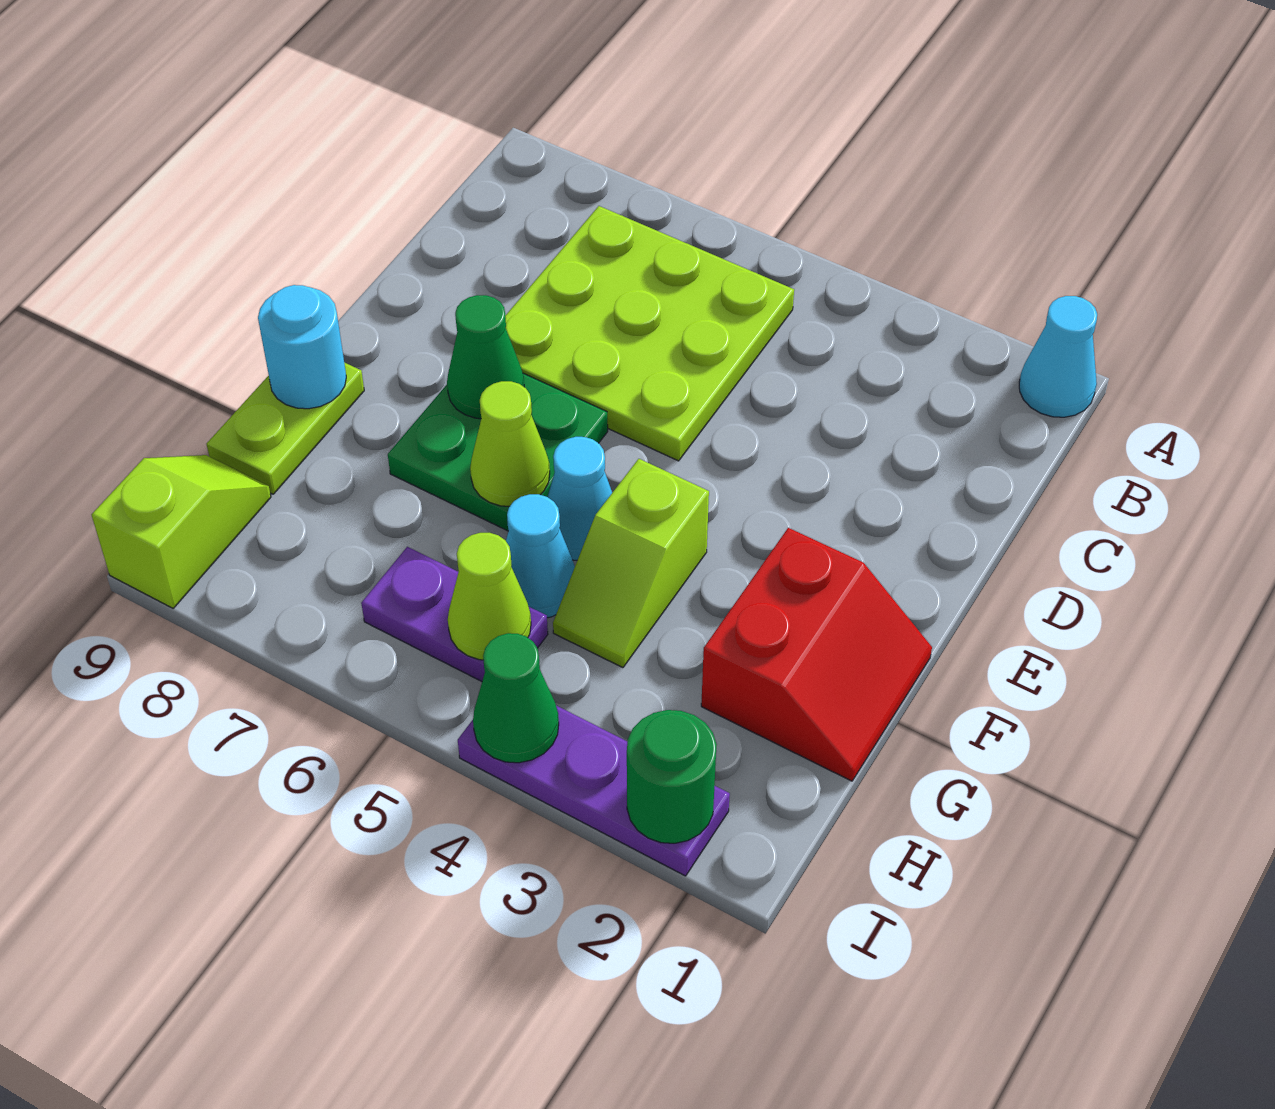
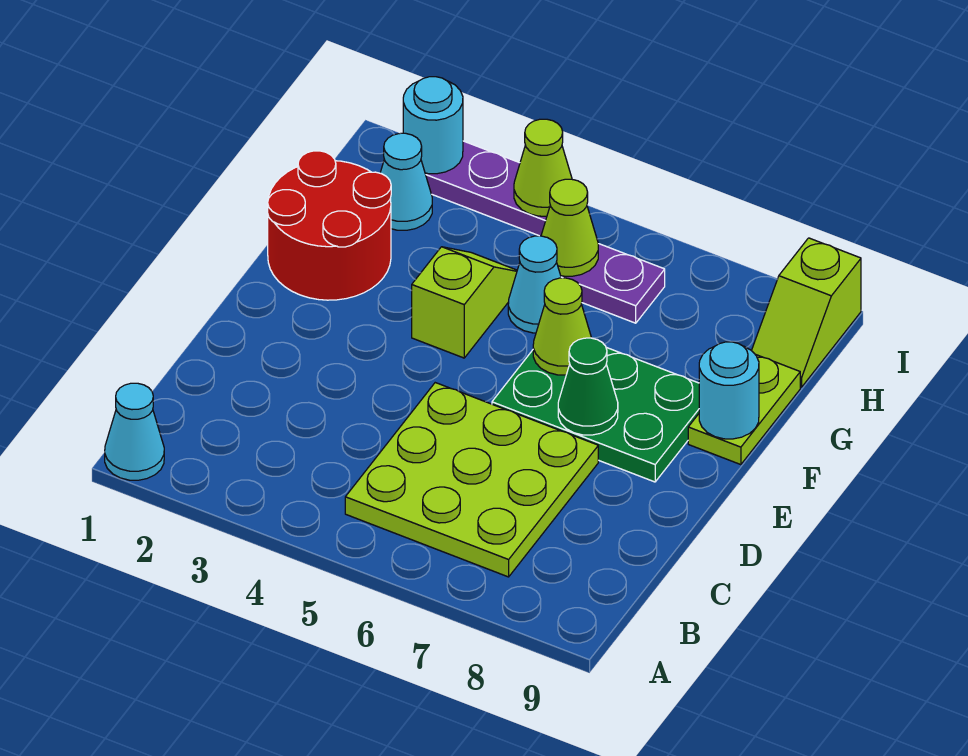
green 2x2 plate [388,373,608,531] -> green 2x3 plate [492,347,699,482]
red 2x2 slope [701,528,932,781] -> red 2x2 round brick [268,151,391,300]
cyan 1x1 cone [547,437,612,560] -> cyan 1x1 cone moved to [380,133,432,230]
green 1x1 round brick [627,710,717,843] -> cyan 1x1 round brick [403,77,463,174]
green 1x1 cone [473,633,559,763] -> lime 1x1 cone [514,119,572,216]

